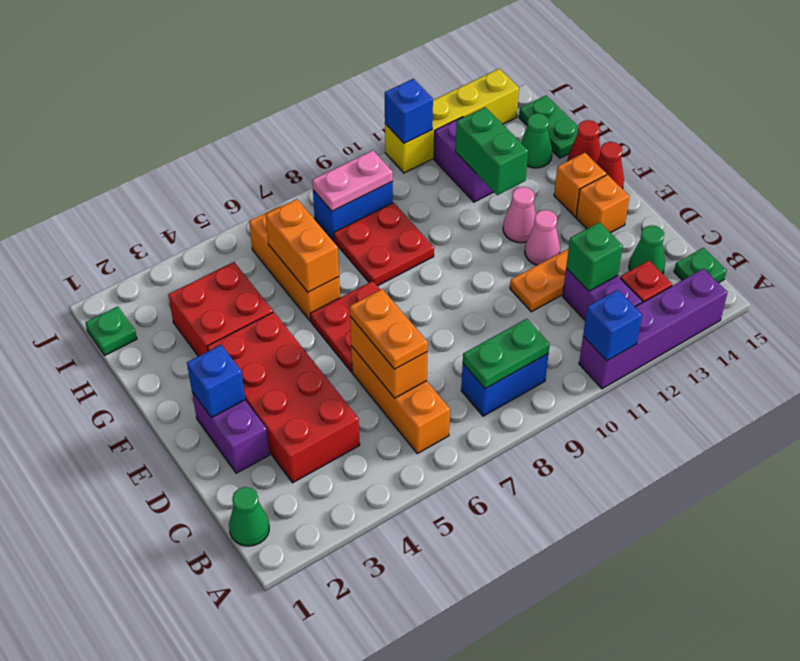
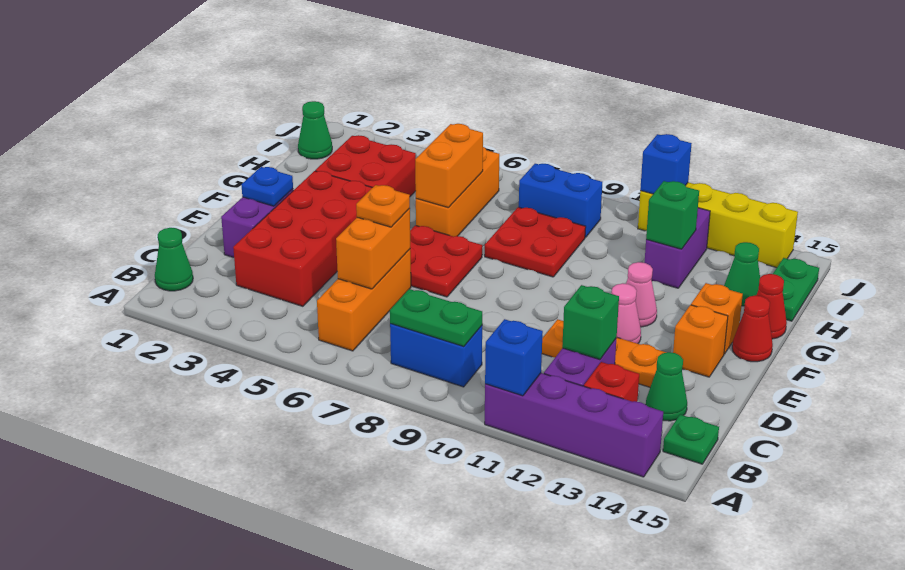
orange 1x2 plate [350,289,428,369] -> orange 1x1 plate [356,185,410,227]
blue 1x1 brick [187,345,245,417] -> blue 1x1 plate [241,167,293,206]
green 1x2 brick [455,107,528,195] -> green 1x1 brick [646,181,699,249]
green 1x1 plate [85,306,137,356] -> green 1x1 cone [298,101,332,159]
pink 1x2 plate [312,150,393,211] -> none

